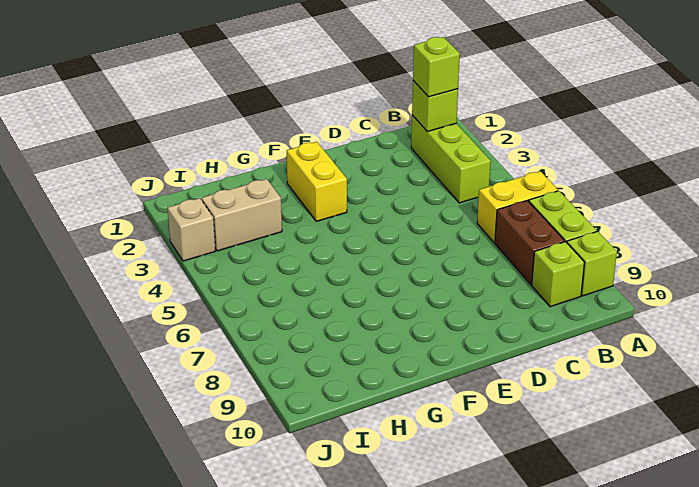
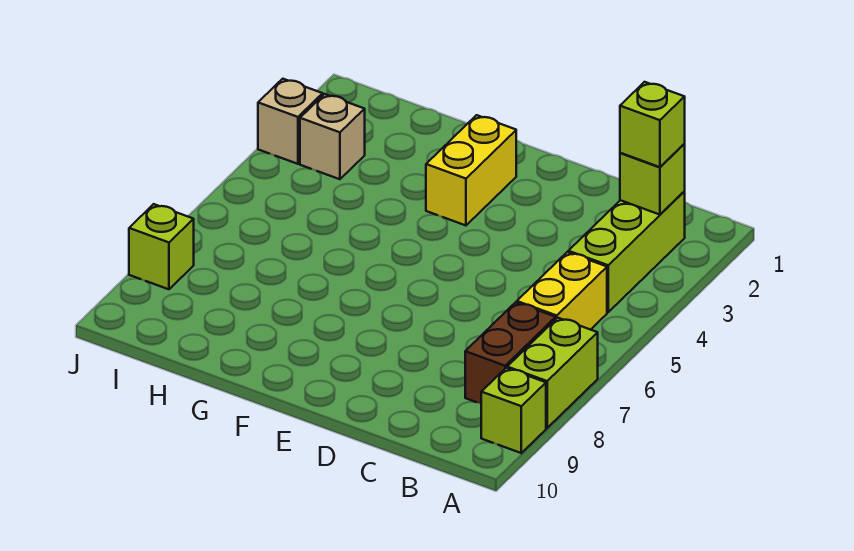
yellow 1x2 brick [477,171,558,243] -> yellow 1x2 brick turned to [517,252,607,330]
lime 1x1 brick [532,242,584,307] -> lime 1x1 brick moved to [129,204,194,289]
tan 1x2 brick [202,179,282,251] -> tan 1x1 brick [300,94,365,179]

